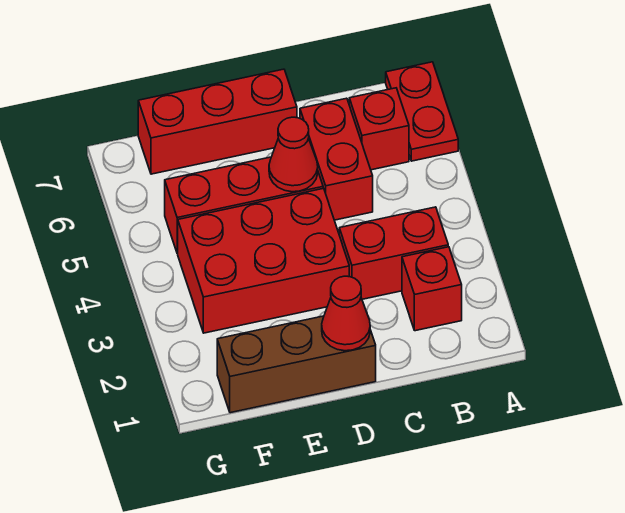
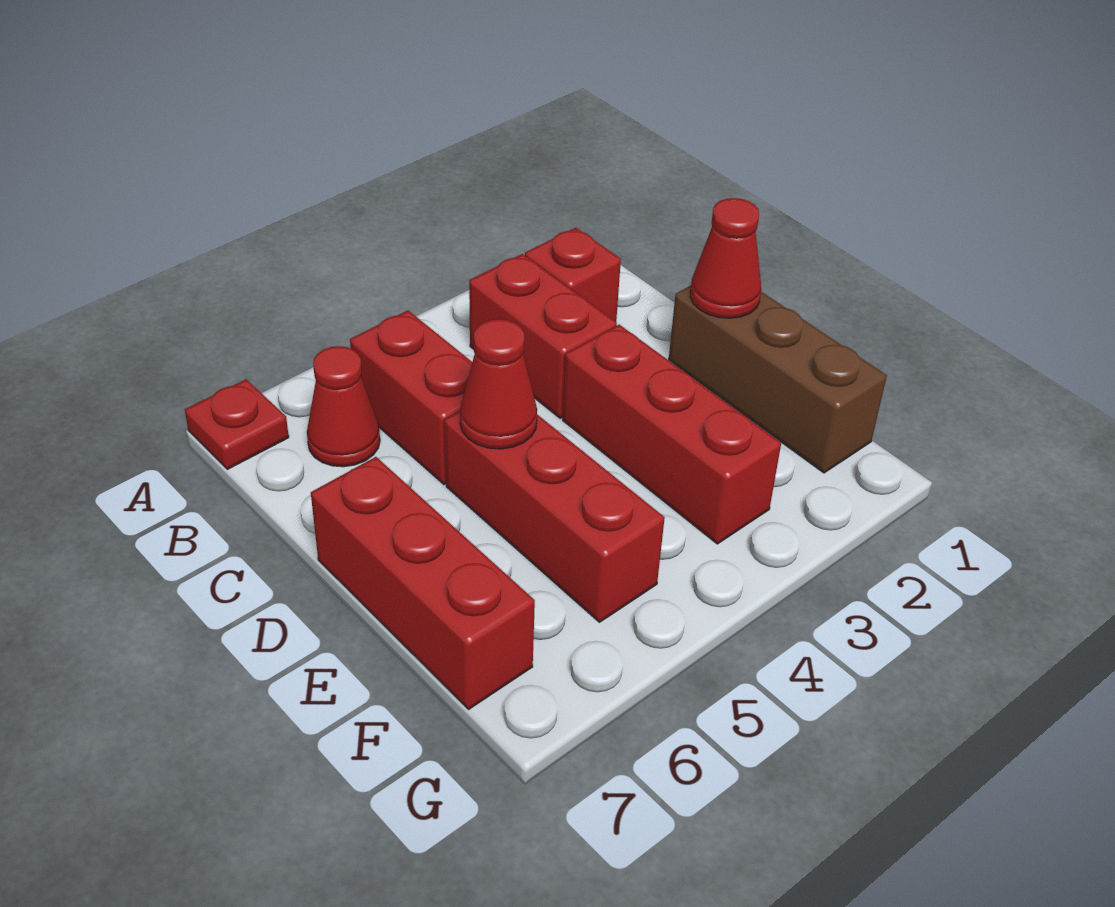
red 1x2 plate [386,62,458,161] -> red 1x1 plate [185,379,289,469]
red 1x1 brick [349,88,409,170] -> red 1x1 cone [307,346,380,467]
red 1x2 brick [300,98,373,220] -> red 1x2 brick turned to [350,310,472,485]
red 2x3 brick [177,188,349,333] -> red 1x3 brick [563,325,781,544]

